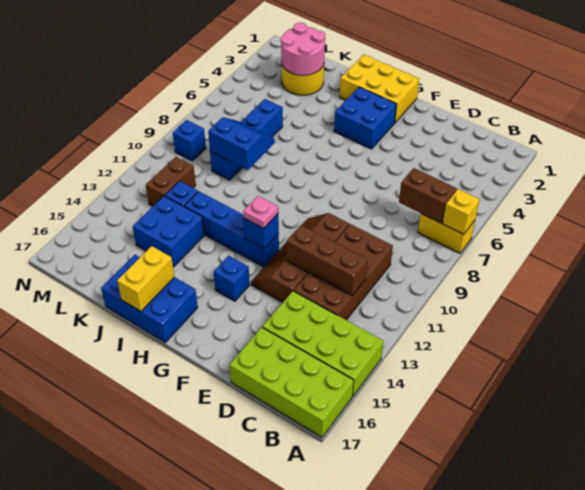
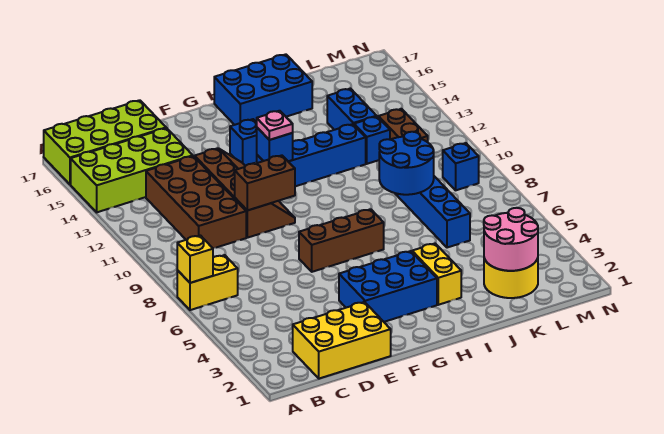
brown 1x2 brick [399,168,457,223] -> brown 1x2 brick moved to [235,155,295,210]
brown 1x3 brick [287,225,367,295] -> brown 1x3 brick moved to [299,209,384,272]
yellow 2x3 brick [340,54,419,123] -> yellow 2x3 brick moved to [293,302,391,379]
blue 2x2 brick [334,87,397,149] -> blue 2x3 brick [339,251,437,322]
yellow 1x2 brick [117,246,174,311] -> yellow 1x2 brick moved to [412,244,461,305]
blue 2x2 slope [208,117,275,170] -> blue 2x2 round brick [379,132,434,195]
blue 2x2 brick [133,196,204,267] -> blue 1x2 brick [327,89,377,130]

